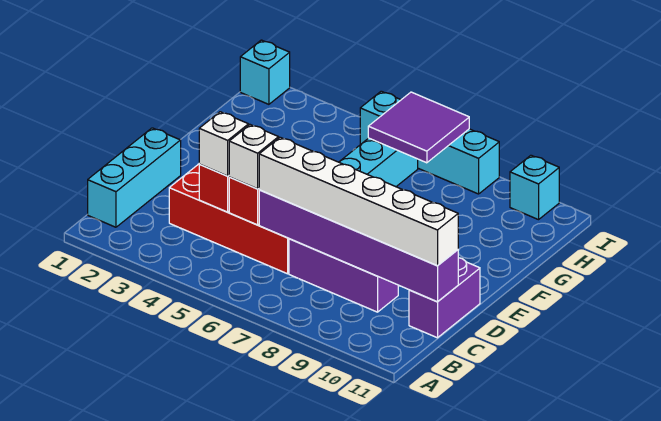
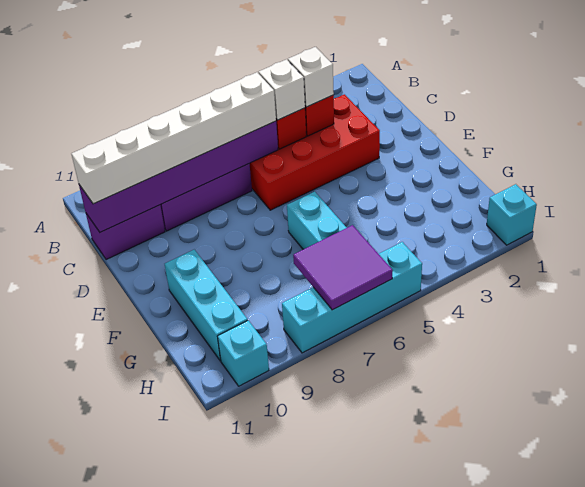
cyan 1x3 brick [88,128,181,227] -> cyan 1x3 brick moved to [165,250,248,361]
purple 1x2 brick [409,258,480,338] -> purple 1x2 brick turned to [86,205,165,260]

